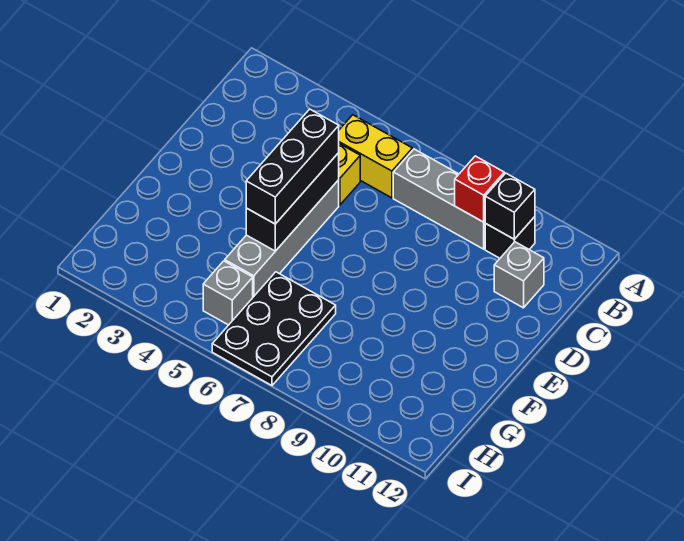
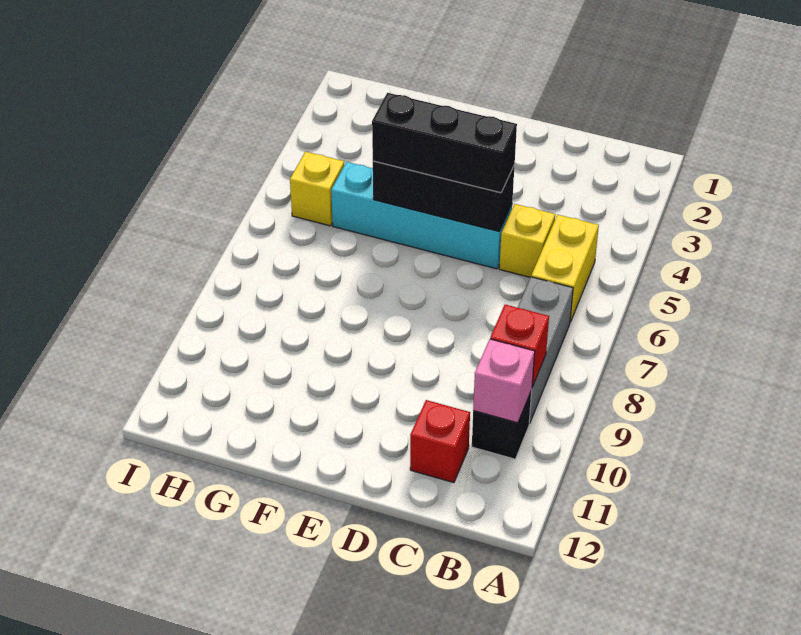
black 1x1 brick [485,173,535,239] -> pink 1x1 brick [473,339,535,423]
grey 1x1 brick [494,242,544,308] -> red 1x1 brick [410,400,470,483]
grey 1x4 brick [225,180,339,297] -> cyan 1x4 brick [331,162,512,269]
black 2x3 plate [212,272,336,385] -> none
grey 1x1 brick [203,261,253,325] -> yellow 1x1 brick [290,152,344,226]

